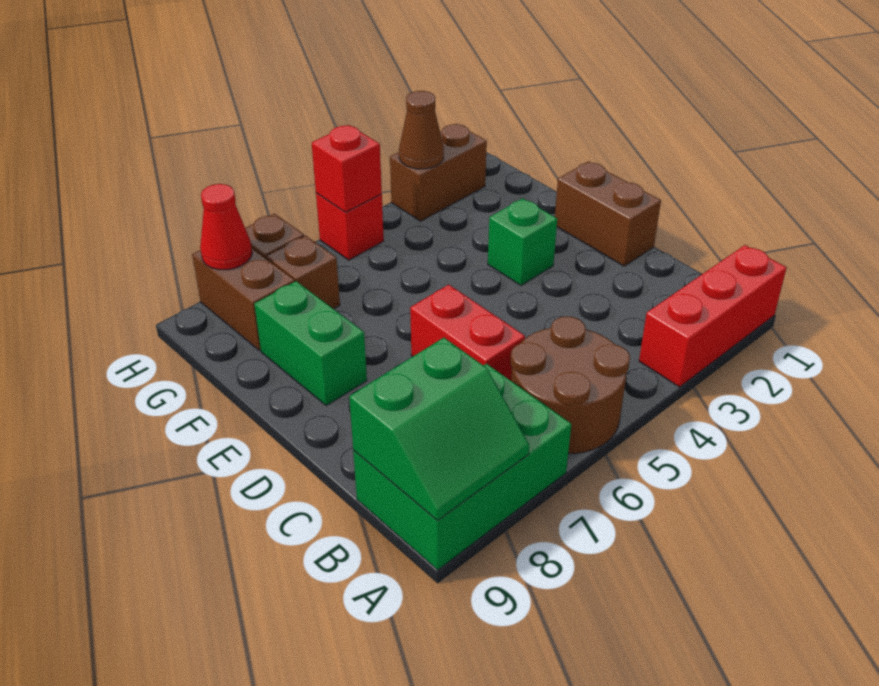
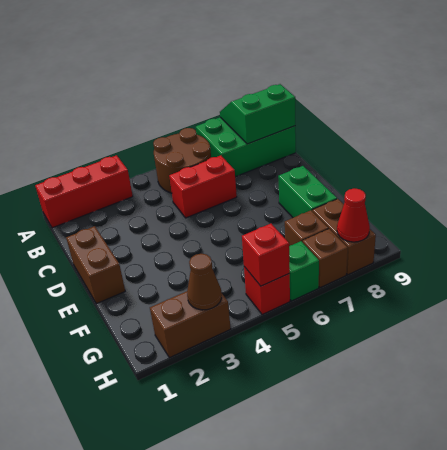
red 1x2 brick [410,285,525,381] -> red 1x2 brick turned to [169,156,237,218]
green 1x1 brick [488,198,557,286] -> green 1x1 brick moved to [289,241,319,301]

